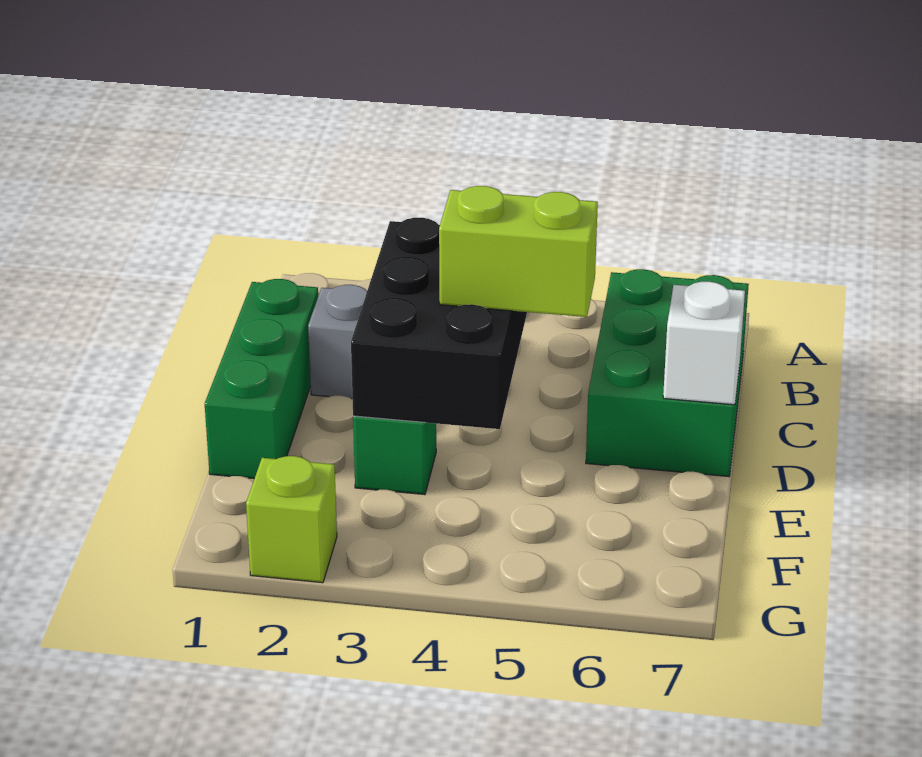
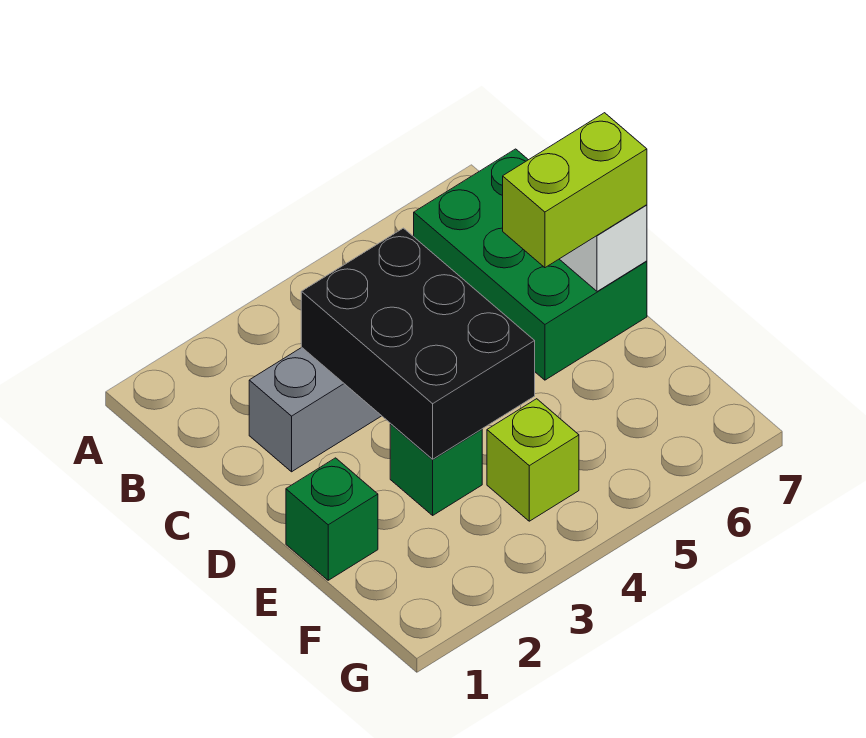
green 1x3 brick [205,279,318,479] -> green 1x1 brick [286,458,378,580]
lime 1x2 brick [439,186,598,317] -> lime 1x2 brick moved to [503,113,647,268]
lime 1x1 brick [246,456,337,583] -> lime 1x1 brick moved to [487,399,579,521]

